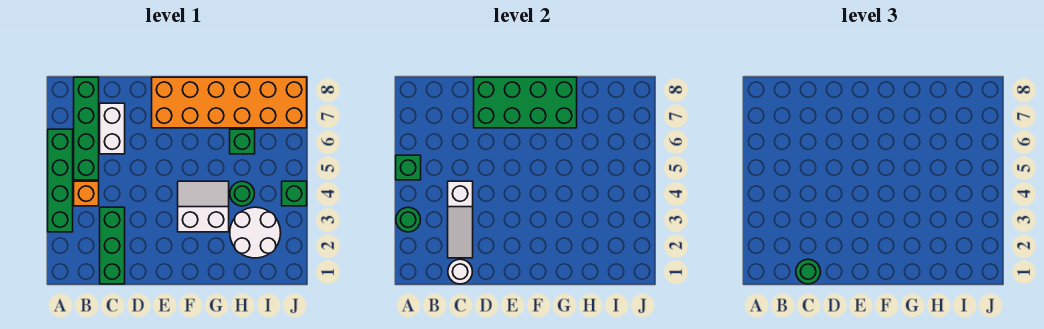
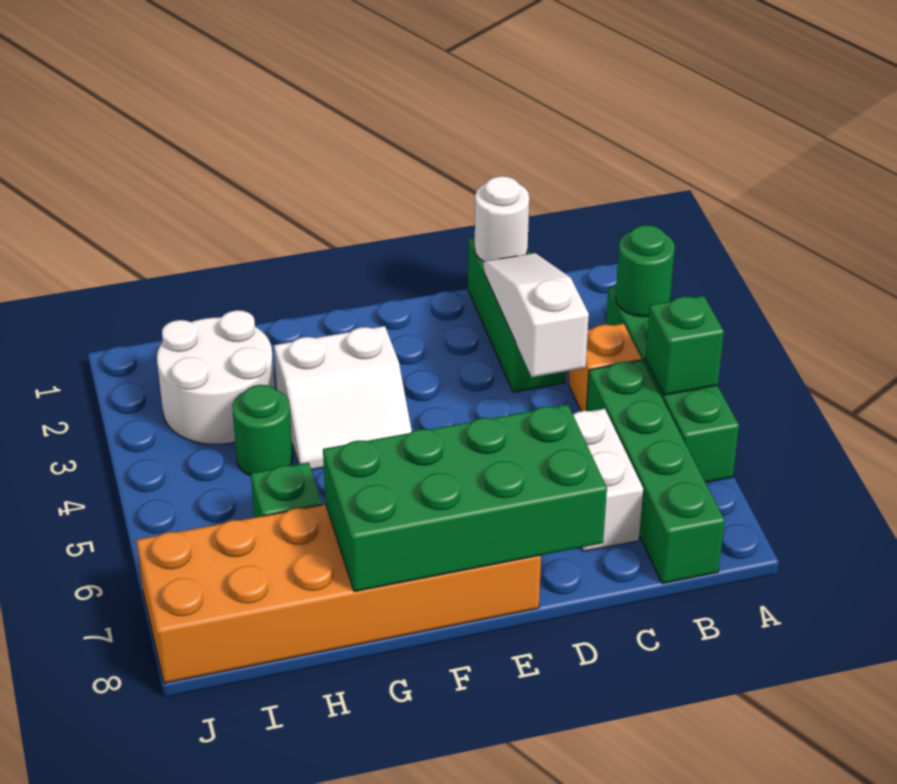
green 1x1 round brick [796,259,821,284] -> none
green 1x1 brick [282,181,307,206] -> none

